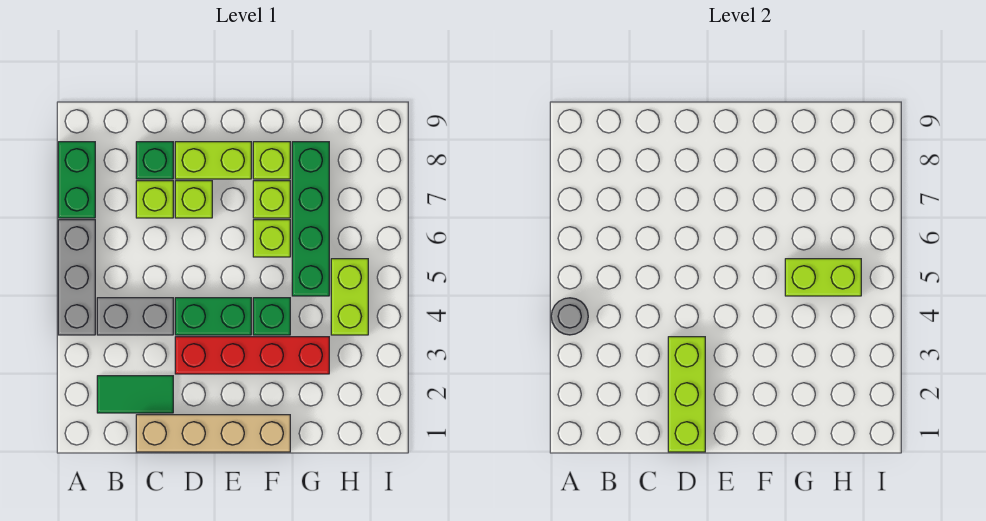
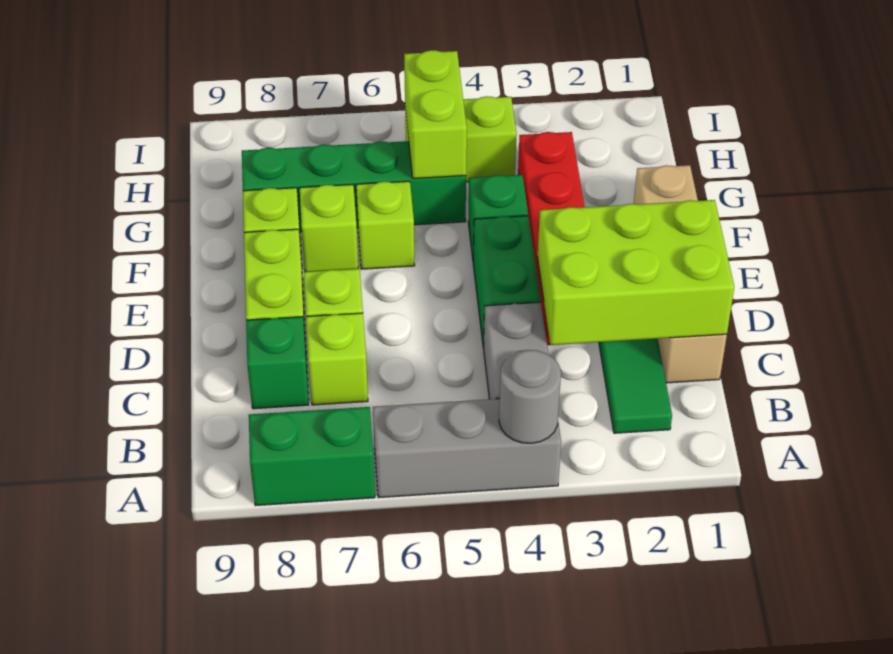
lime 1x3 brick [668,337,705,452] -> lime 2x3 brick [537,200,734,345]

